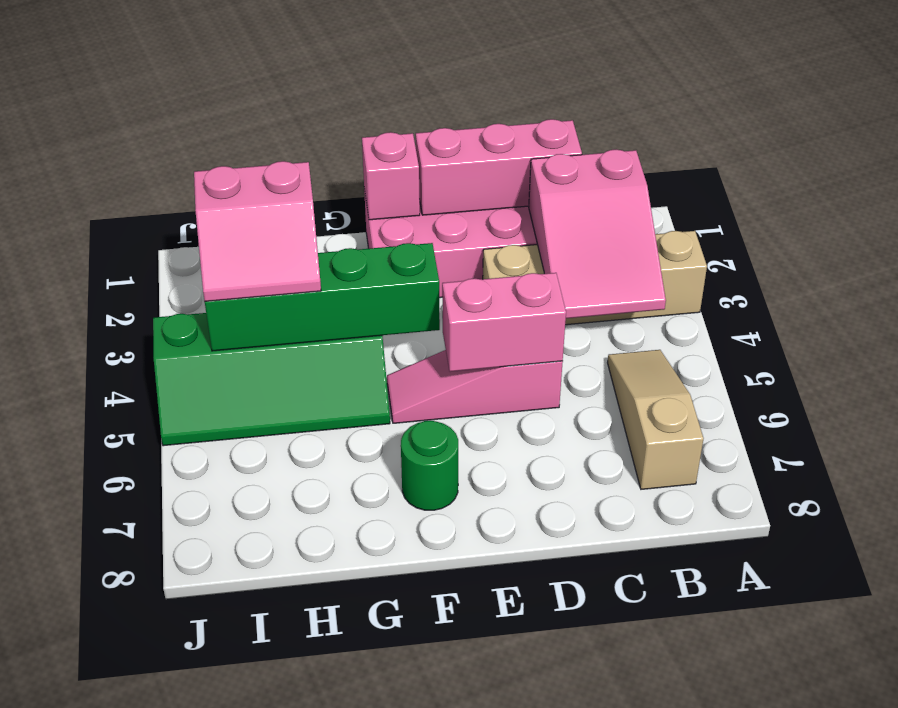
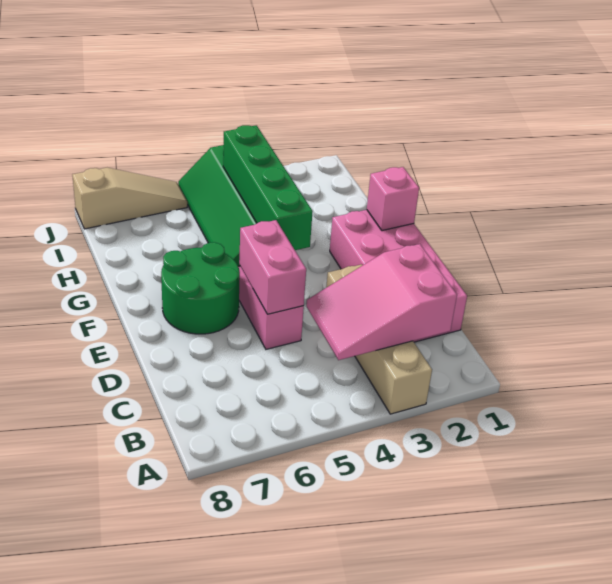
tan 1x3 slope [608,350,704,489] -> tan 1x3 slope moved to [72,168,187,229]
pink 1x3 brick [416,119,582,215] -> none
green 1x1 round brick [401,421,458,510] -> green 2x2 round brick [161,242,240,334]
pink 2x2 slope [194,161,321,301] -> none

